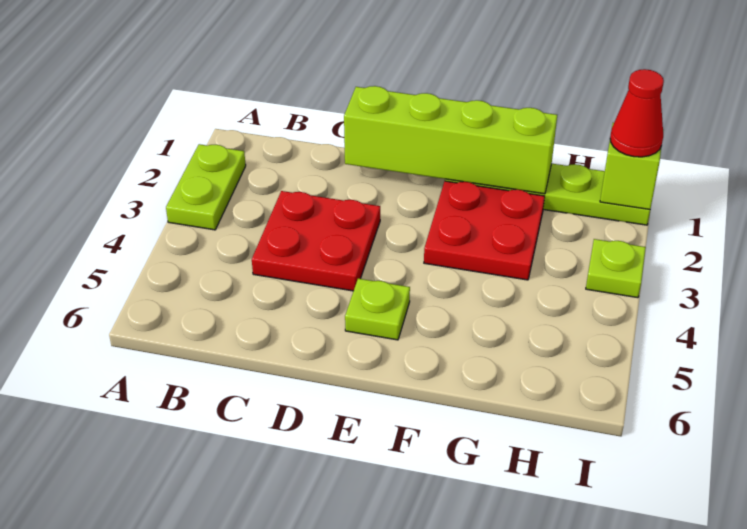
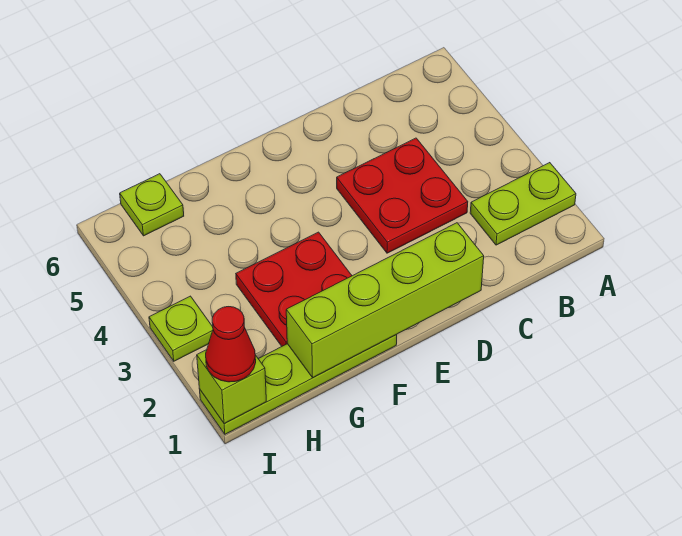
lime 1x2 plate [166,144,246,230] -> lime 1x2 plate turned to [470,163,576,245]
lime 1x1 plate [345,279,410,340] -> lime 1x1 plate moved to [120,174,184,236]

